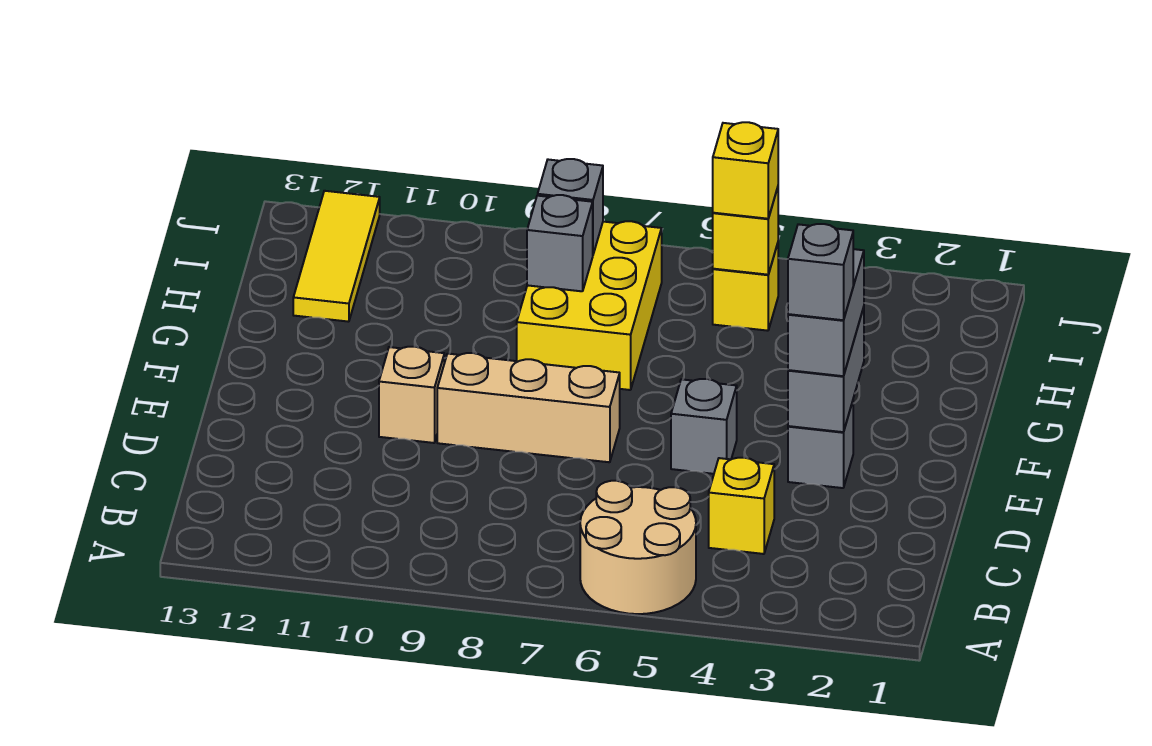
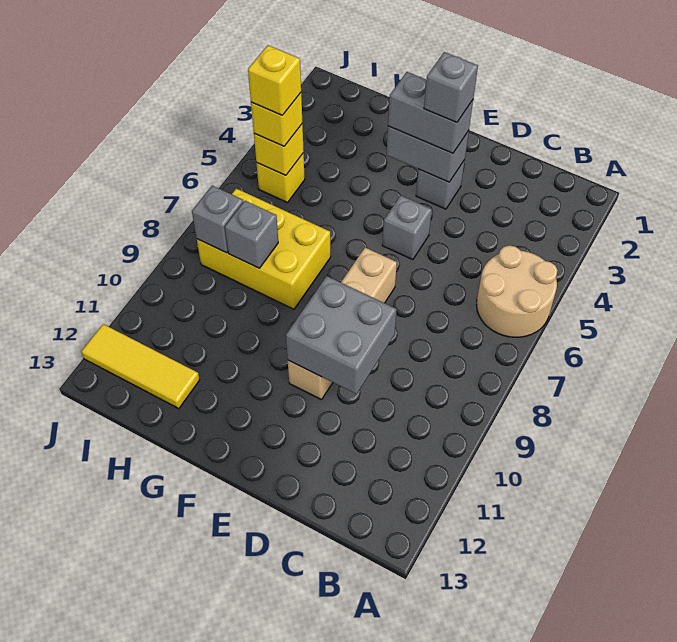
yellow 1x1 brick [709,458,774,554] -> yellow 1x1 brick moved to [248,45,301,115]
none -> grey 2x2 brick [286,276,397,394]

